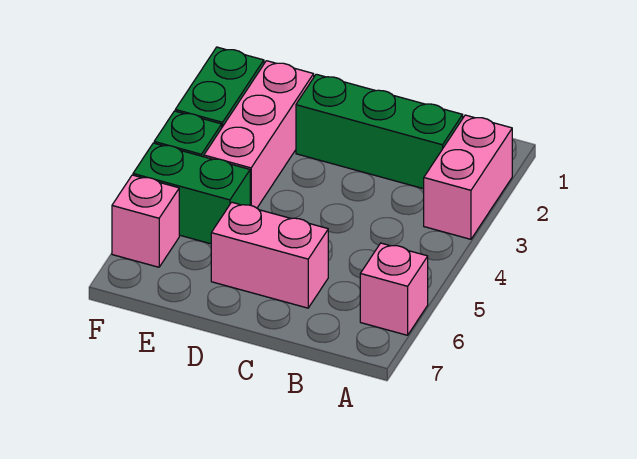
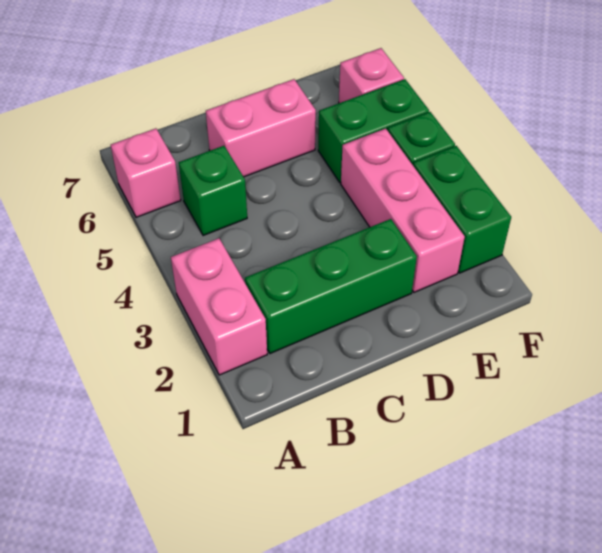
none -> green 1x1 brick [179,146,247,236]

